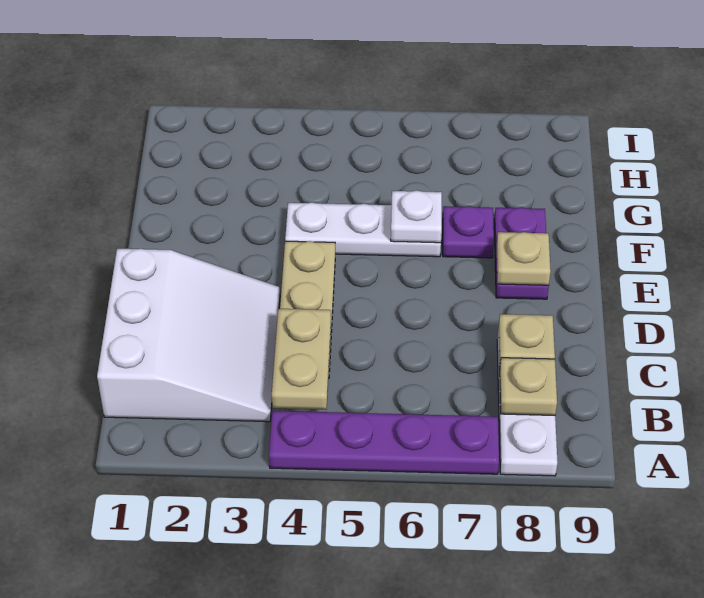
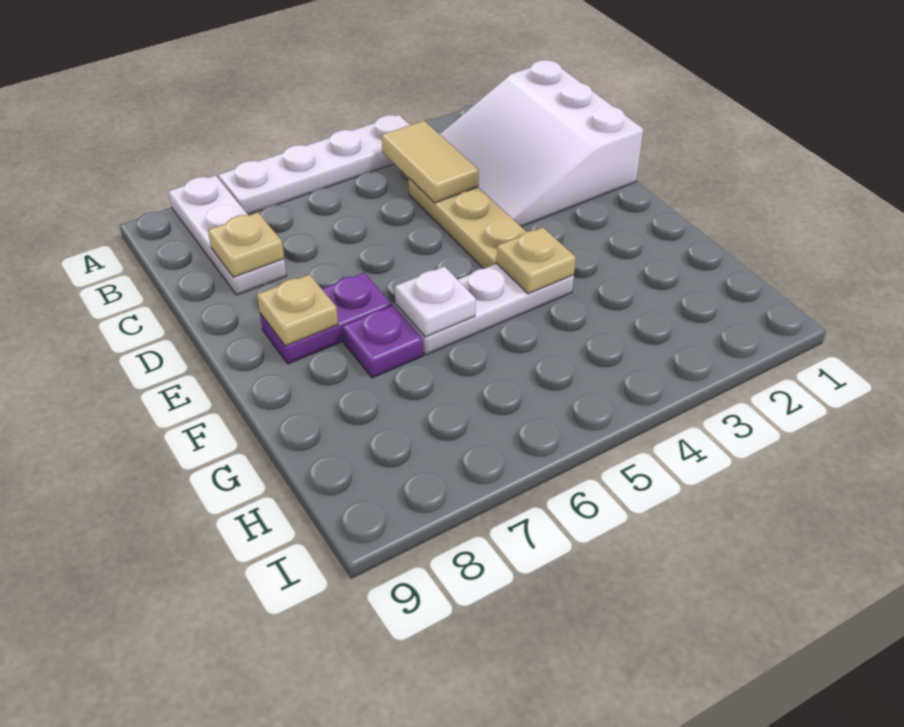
purple 1x4 plate [269,411,499,474] -> white 1x4 plate [218,115,410,215]
tan 1x2 plate [272,309,331,410] -> tan 1x2 tile [382,121,479,203]
tan 1x1 plate [500,358,557,415] -> tan 1x1 plate moved to [497,228,576,294]
purple 1x2 plate [494,207,549,299] -> purple 1x2 plate turned to [260,273,392,364]

